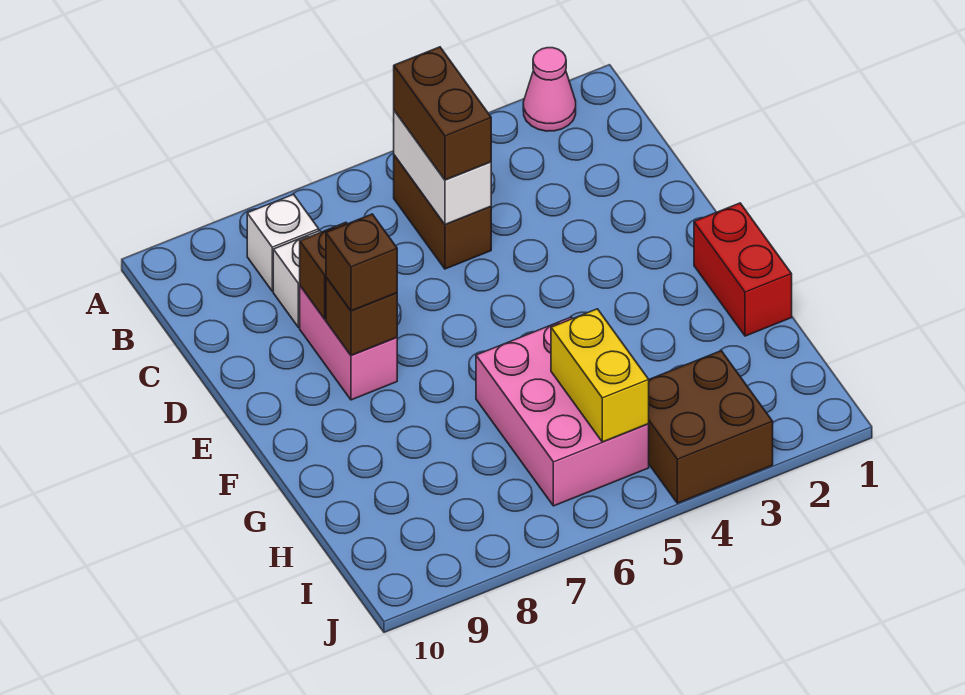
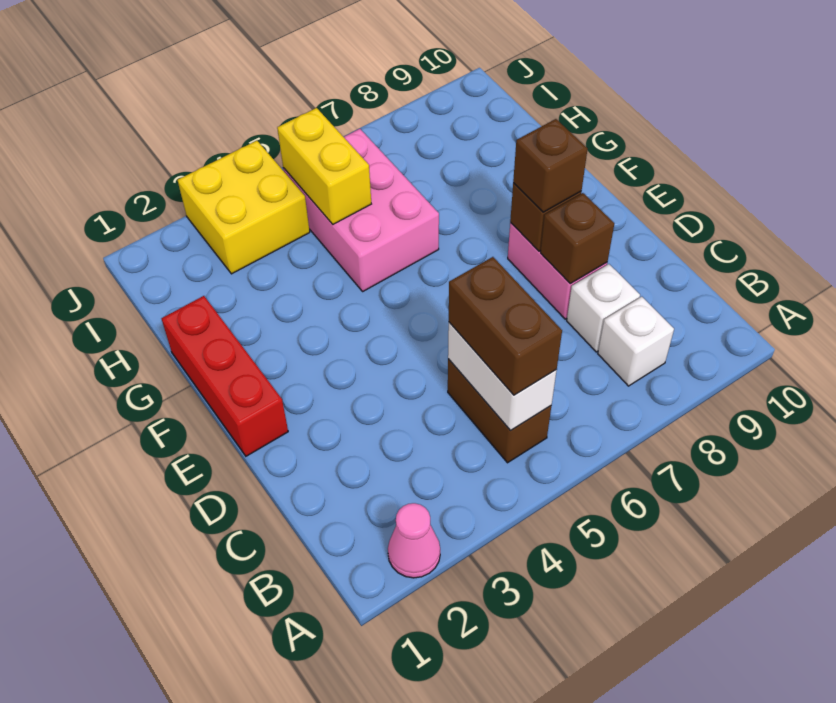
red 1x2 brick [694,203,792,336] -> red 1x3 brick [161,296,288,456]
brown 2x2 brick [649,351,773,503] -> yellow 2x2 brick [178,141,310,274]

